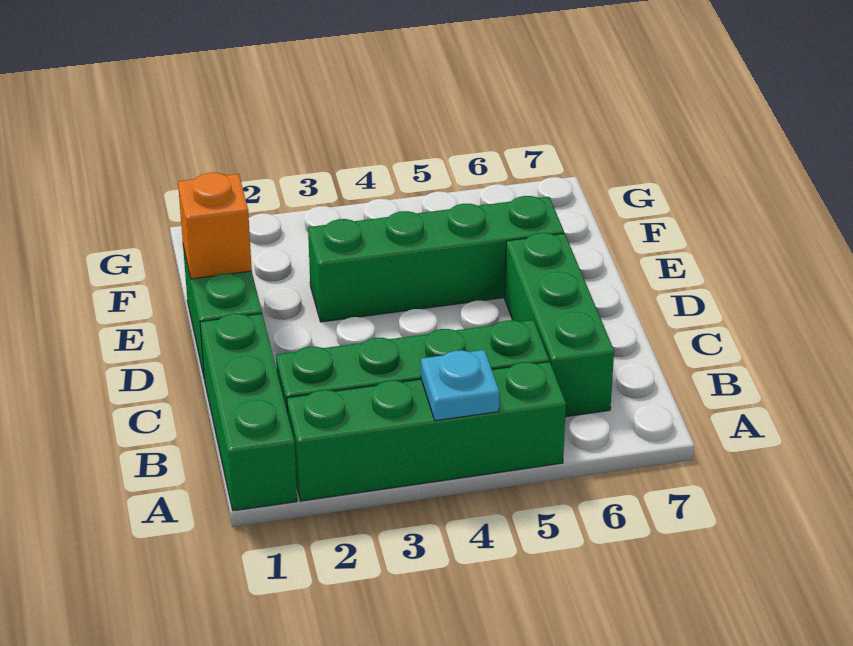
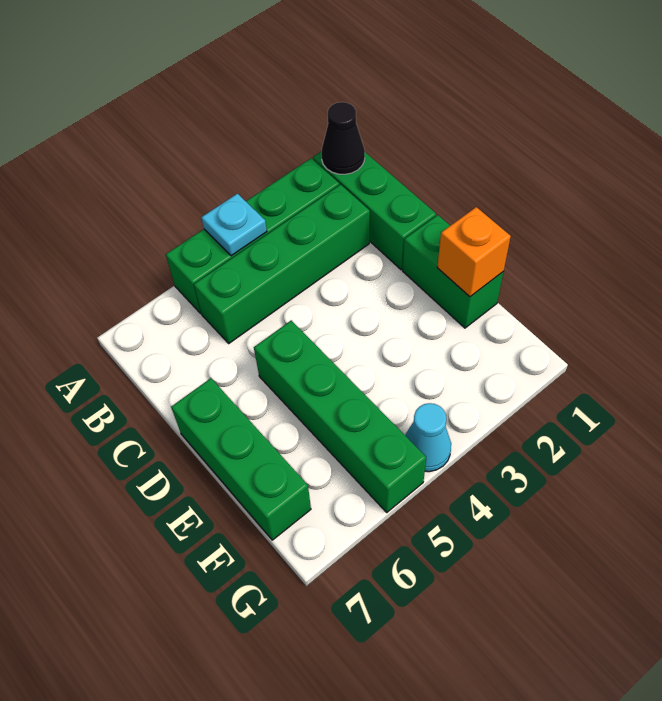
none -> black 1x1 cone [321,102,365,174]
green 1x3 brick [505,233,614,417] -> green 1x3 brick moved to [171,378,311,540]
green 1x4 brick [308,196,564,322] -> green 1x4 brick turned to [254,320,426,512]
none -> cyan 1x1 cone [405,403,451,472]

